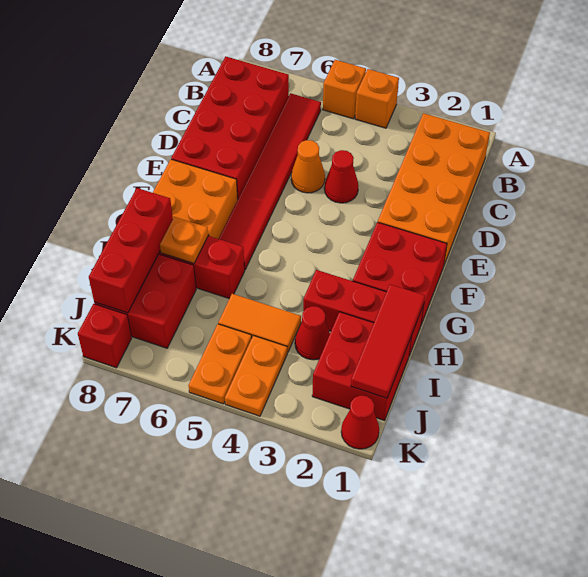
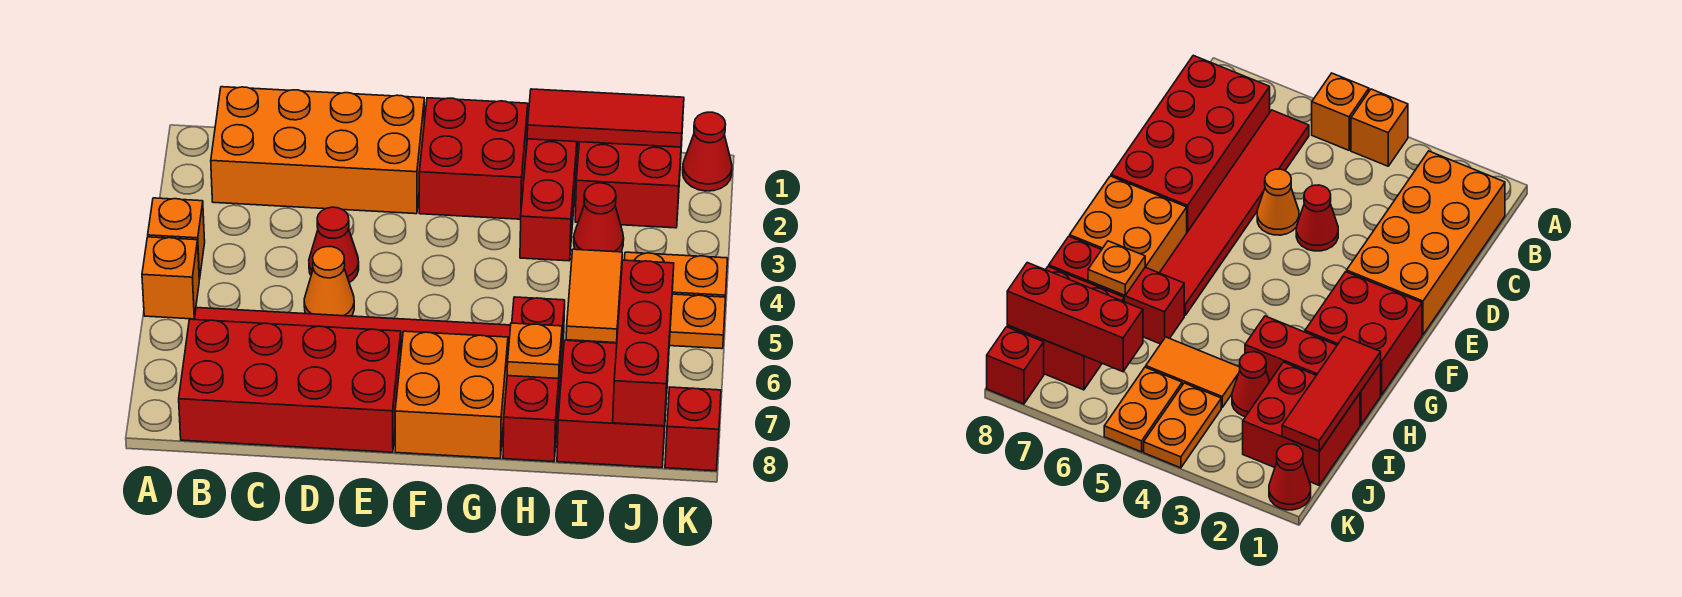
red 1x3 brick [89,188,173,313] -> red 1x3 brick turned to [613,260,674,426]

